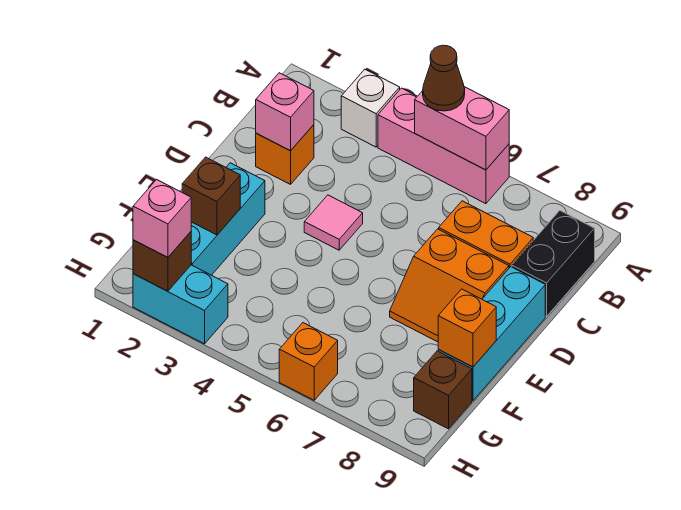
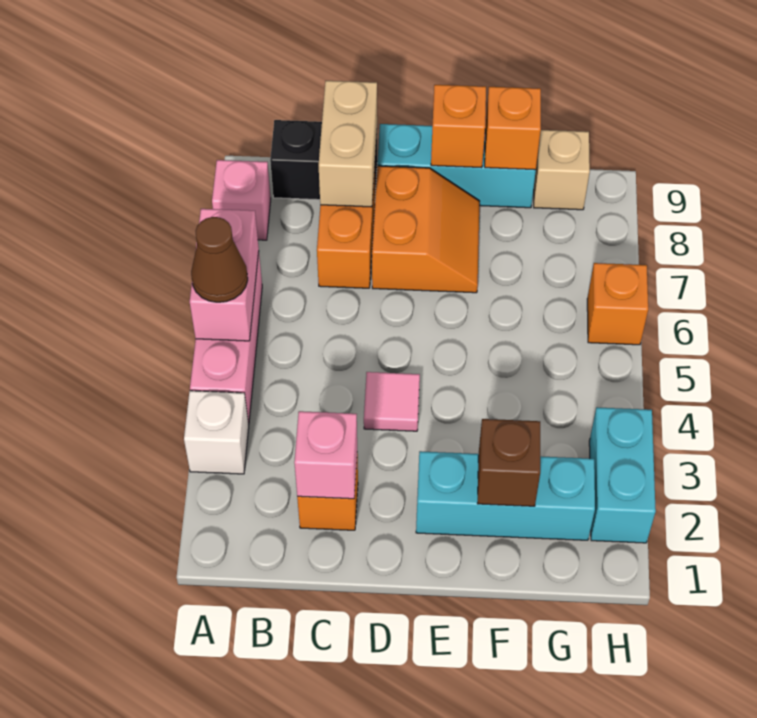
none -> tan 1x2 brick [319,81,377,207]
none -> orange 1x1 brick [431,85,486,168]
brown 1x1 brick [414,351,472,429] -> tan 1x1 brick [534,130,590,210]
brown 1x1 brick [133,232,191,291] -> none
pink 1x1 brick [133,180,191,257] -> pink 1x1 brick moved to [212,160,271,240]

